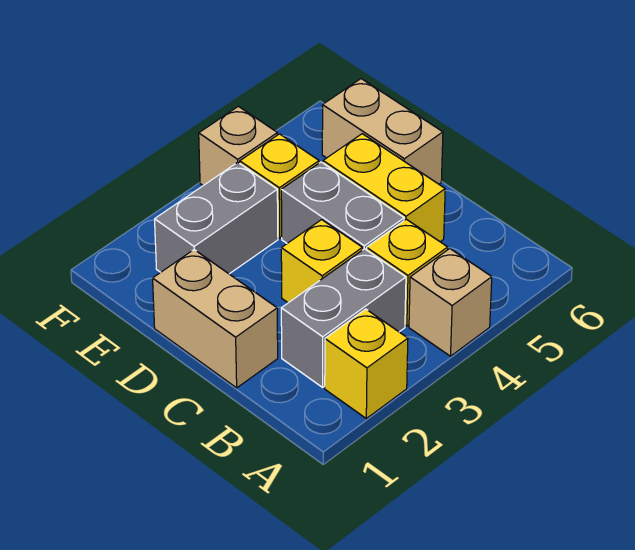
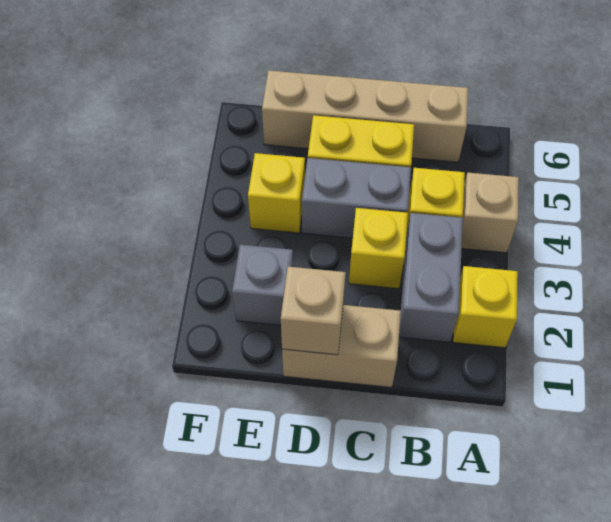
tan 1x2 brick [322,79,443,184] -> tan 1x4 brick [262,70,468,162]
grey 1x2 brick [155,162,278,274] -> grey 1x1 brick [232,245,293,325]
tan 1x1 brick [199,106,277,185] -> tan 1x1 brick moved to [281,267,346,355]

